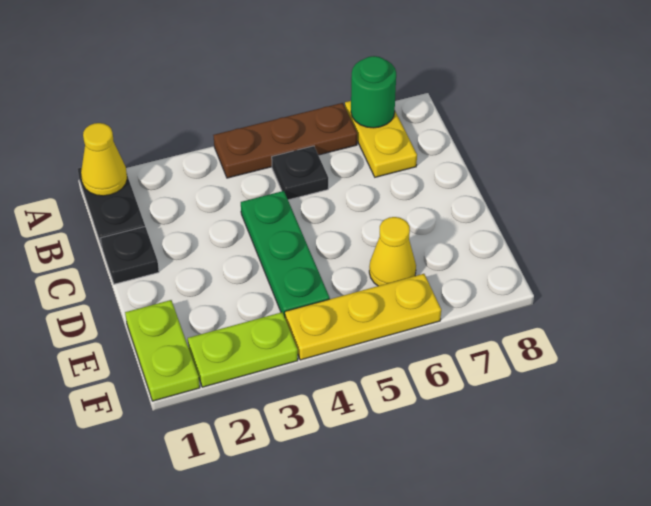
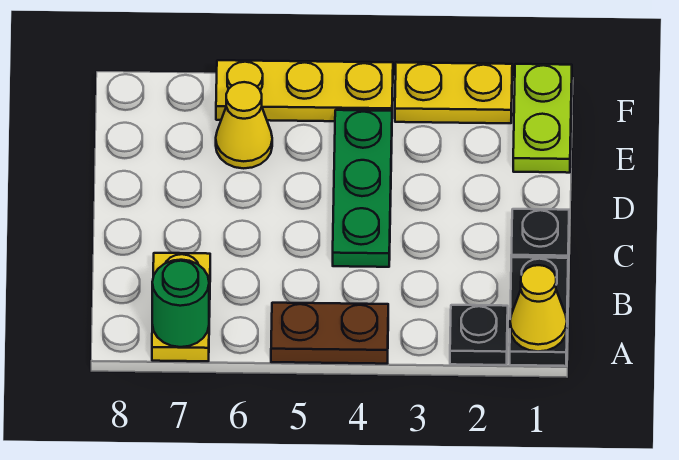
brown 1x3 plate [213,103,357,178] -> brown 1x2 plate [271,303,388,364]
black 1x1 plate [272,146,328,200] -> black 1x1 plate moved to [450,305,508,365]
lime 1x2 plate [188,312,298,387] -> yellow 1x2 plate [395,62,512,123]

